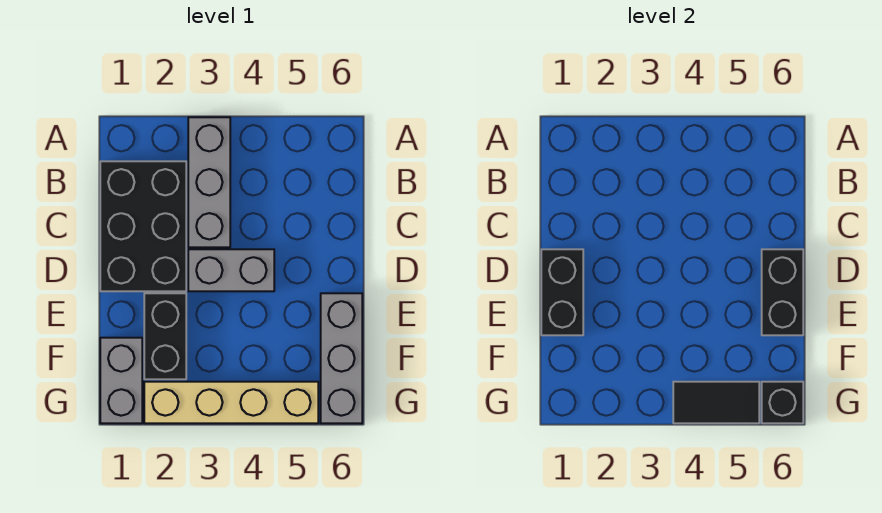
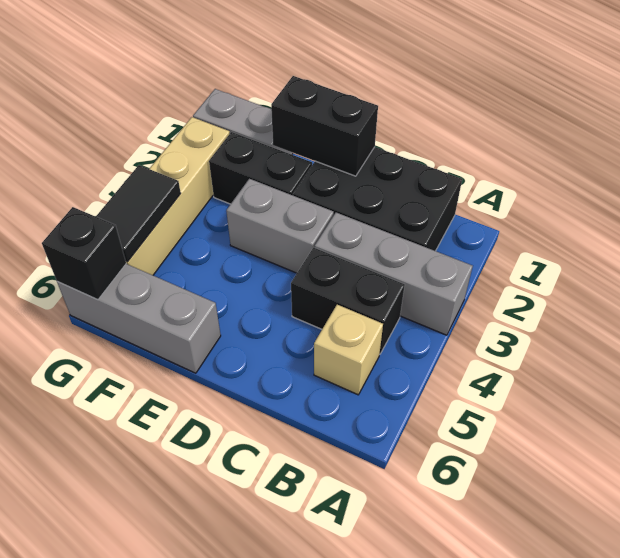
none -> tan 1x1 brick [314,305,383,395]
grey 1x2 brick [188,249,274,291] -> grey 1x2 brick turned to [226,179,334,273]
black 1x2 brick [762,249,803,335] -> black 1x2 brick moved to [291,248,405,354]

